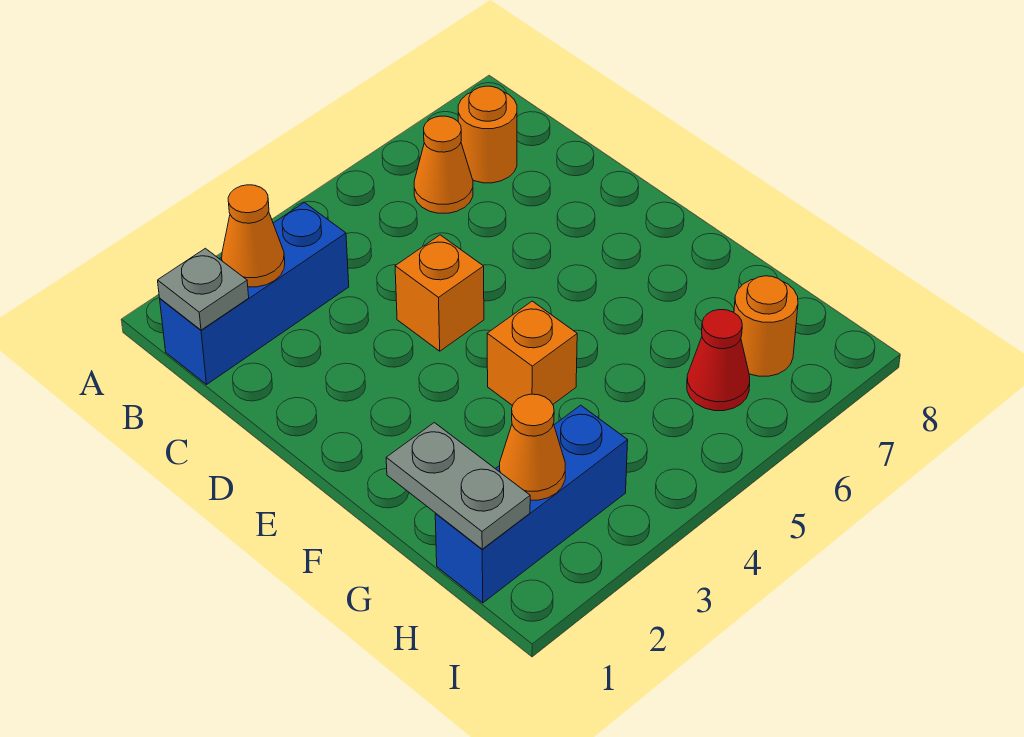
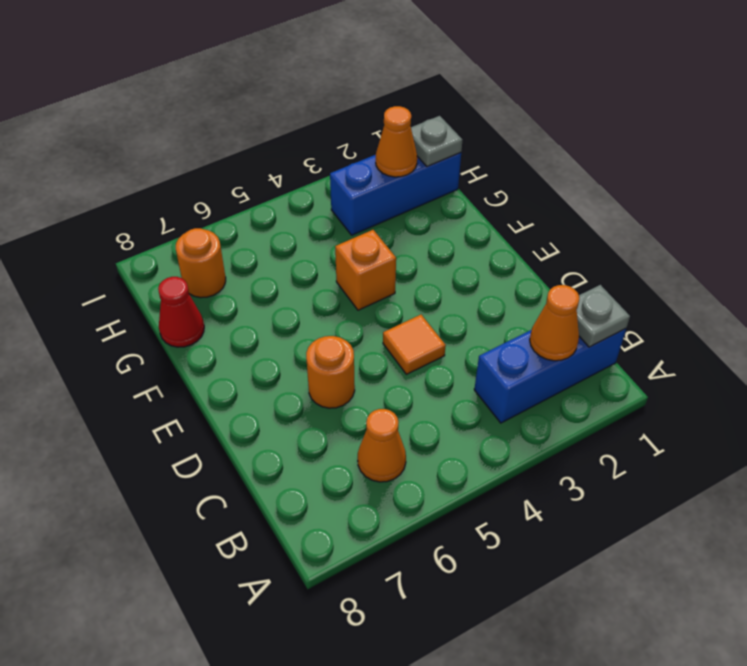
orange 1x1 round brick [458,86,517,183] -> orange 1x1 round brick moved to [306,336,355,408]
orange 1x1 brick [395,235,484,351] -> orange 1x1 tile [383,315,446,374]
grey 1x2 plate [386,422,530,549] -> grey 1x1 plate [411,116,462,167]
red 1x1 cone [687,310,750,411] -> red 1x1 cone moved to [158,277,204,347]

